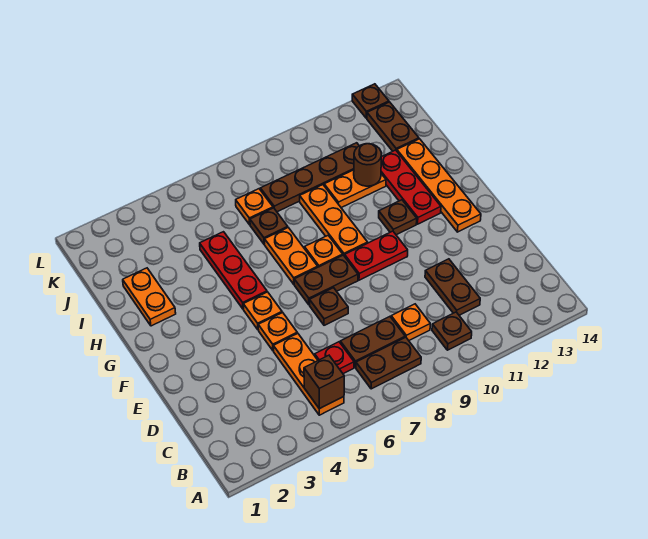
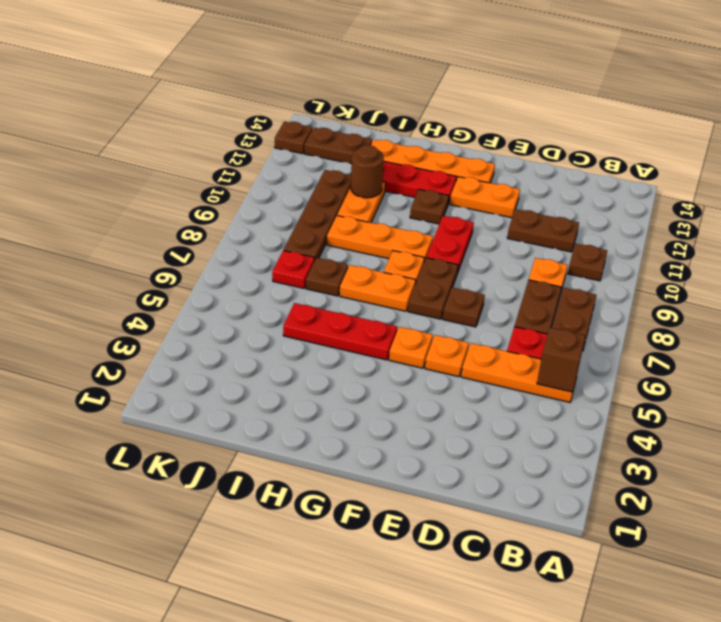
orange 1x2 plate [123,268,176,326] -> orange 1x2 plate moved to [450,177,520,218]
orange 1x1 plate [236,189,273,225] -> red 1x1 plate [272,250,315,288]

